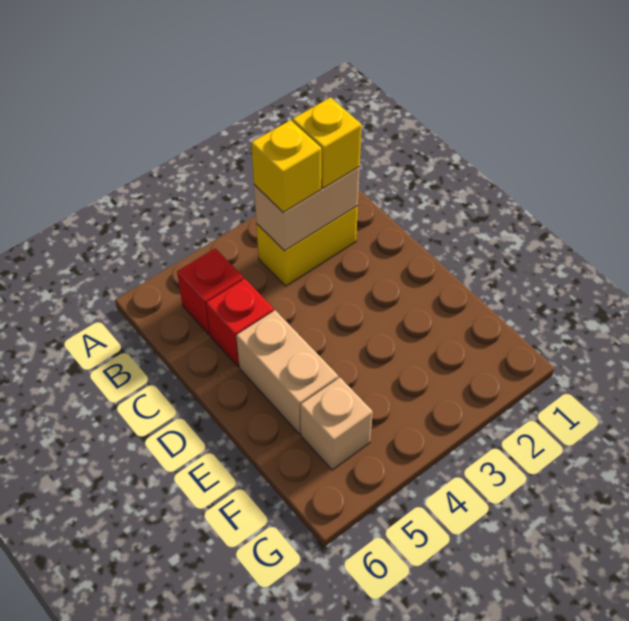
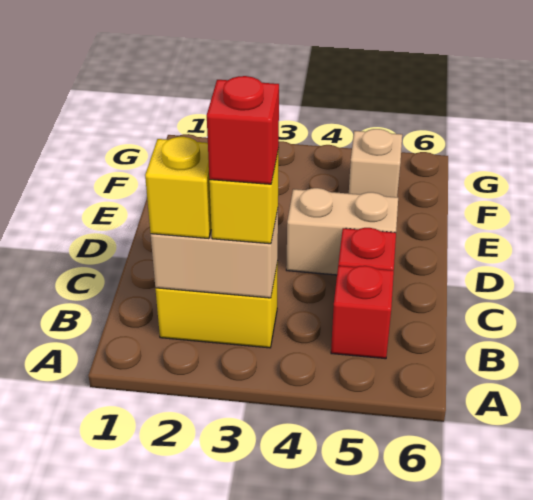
none -> red 1x1 brick [207,76,279,184]
tan 1x2 brick [236,310,338,434] -> tan 1x2 brick turned to [286,188,398,275]

